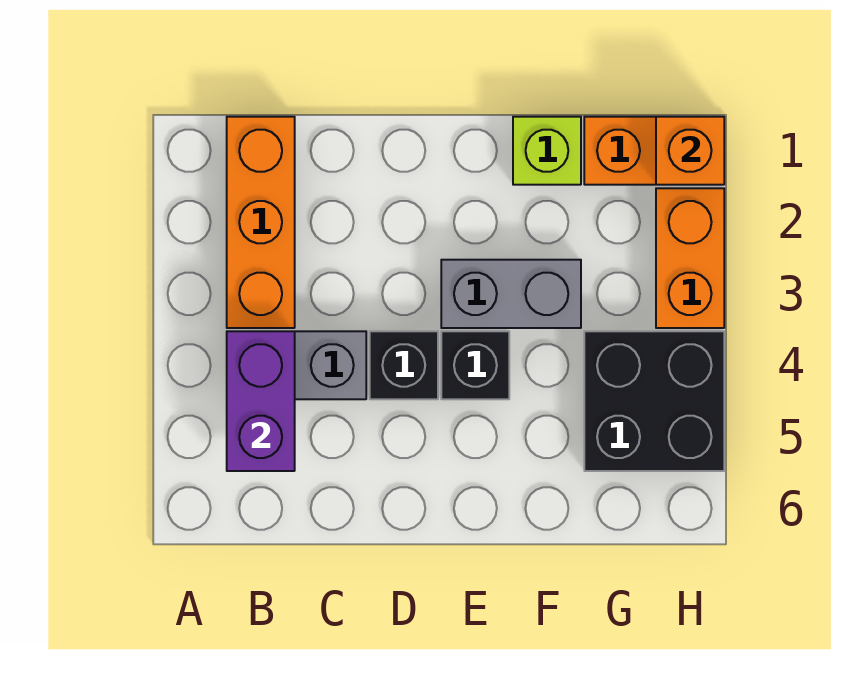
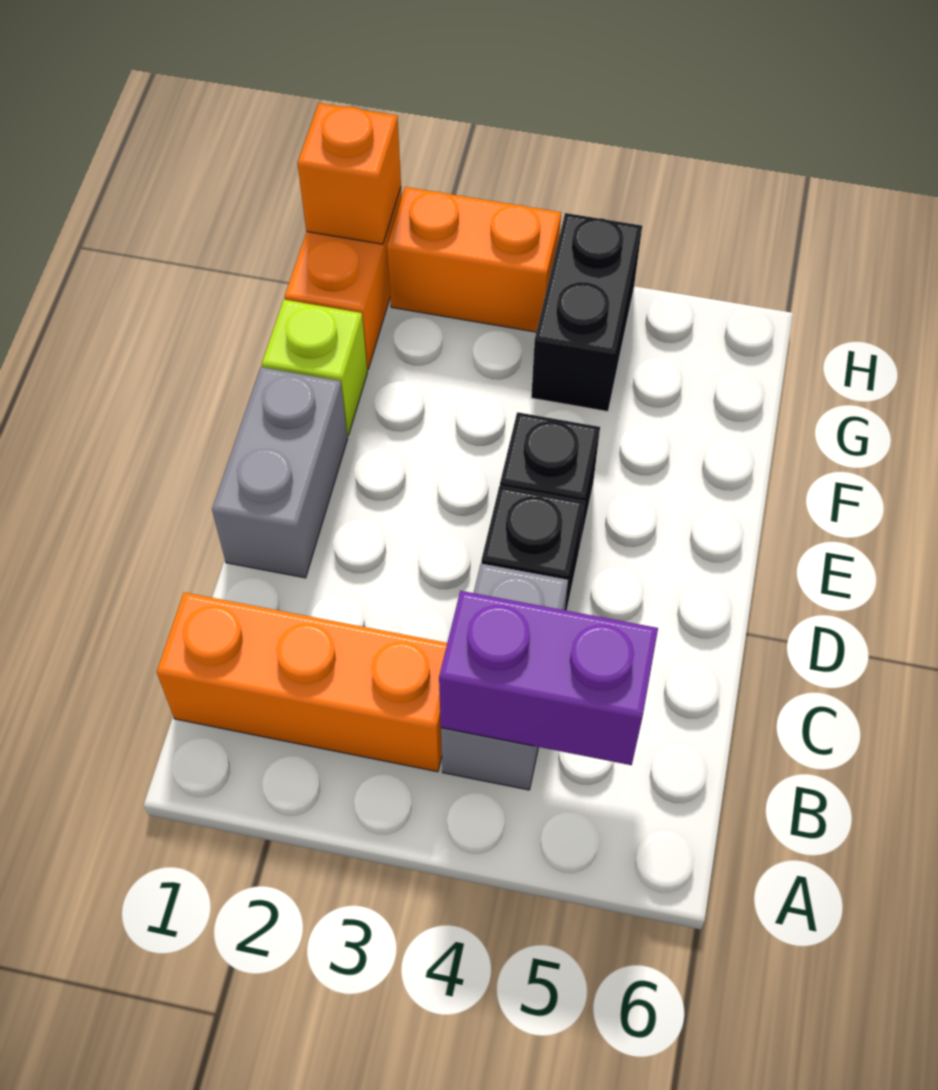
grey 1x2 brick [441,260,581,328] -> grey 1x2 brick moved to [212,367,348,578]
black 2x2 brick [584,331,724,471] -> black 1x2 brick [531,213,642,412]

